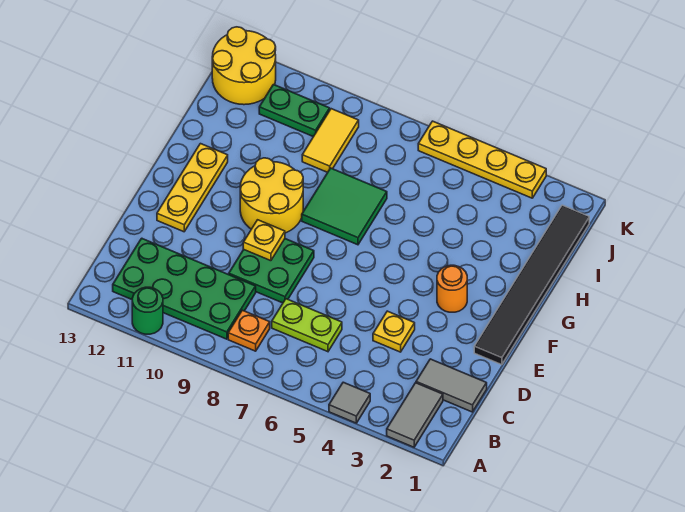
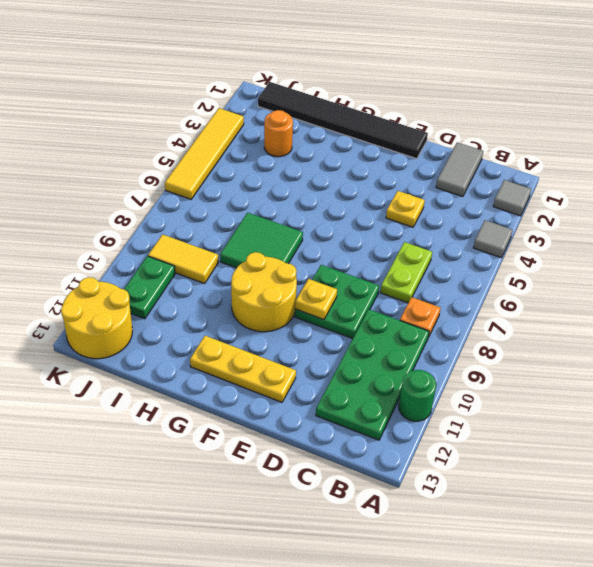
grey 1x2 tile [387,383,443,447] -> grey 1x1 tile [493,180,531,216]
orange 1x1 round brick [437,265,467,312] -> orange 1x1 round brick moved to [264,110,293,157]
yellow 1x4 plate [418,121,546,198] -> yellow 1x4 tile [165,108,244,199]

